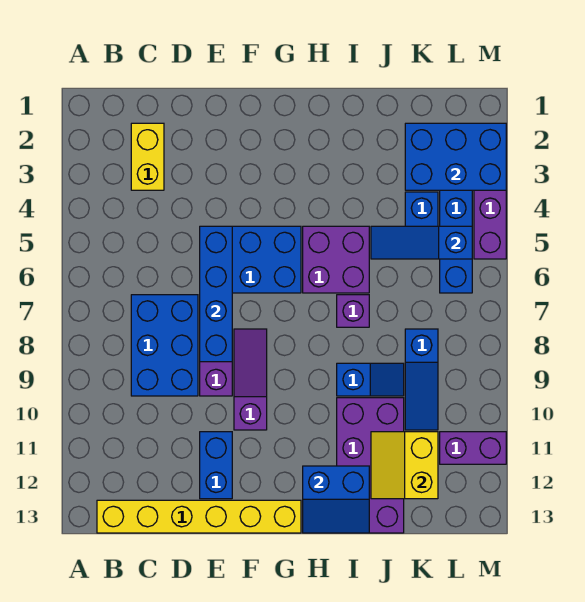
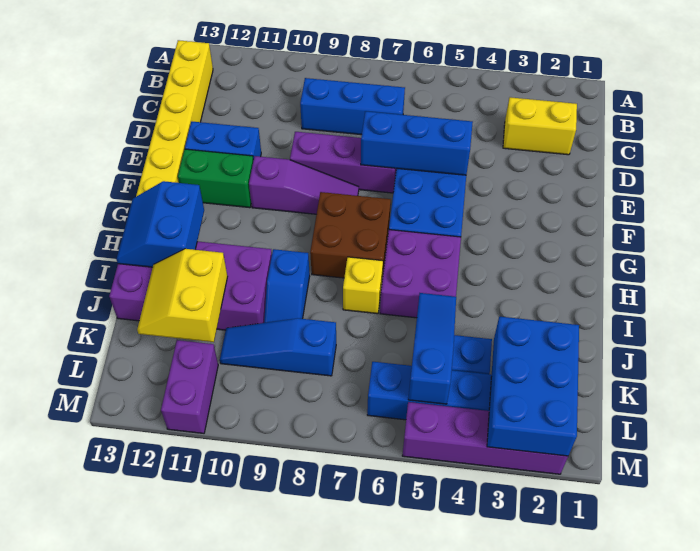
blue 2x3 brick [131,295,198,396] -> blue 1x3 brick [300,78,405,135]
blue 1x4 brick [200,226,232,362] -> blue 1x3 brick [361,111,473,175]
none -> green 1x2 brick [178,149,253,208]
none -> brown 2x2 brick [310,192,391,279]
purple 1x1 brick [337,295,369,327] -> yellow 1x1 brick [343,257,383,314]
yellow 2x2 slope [371,432,438,499] -> yellow 2x2 slope turned to [137,249,228,342]

